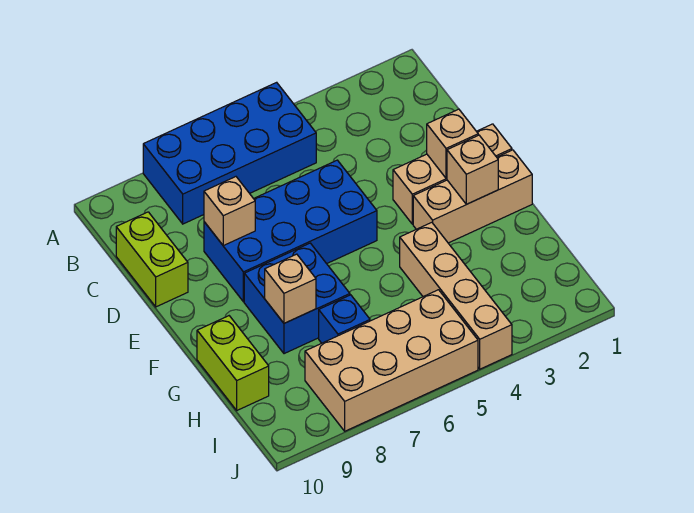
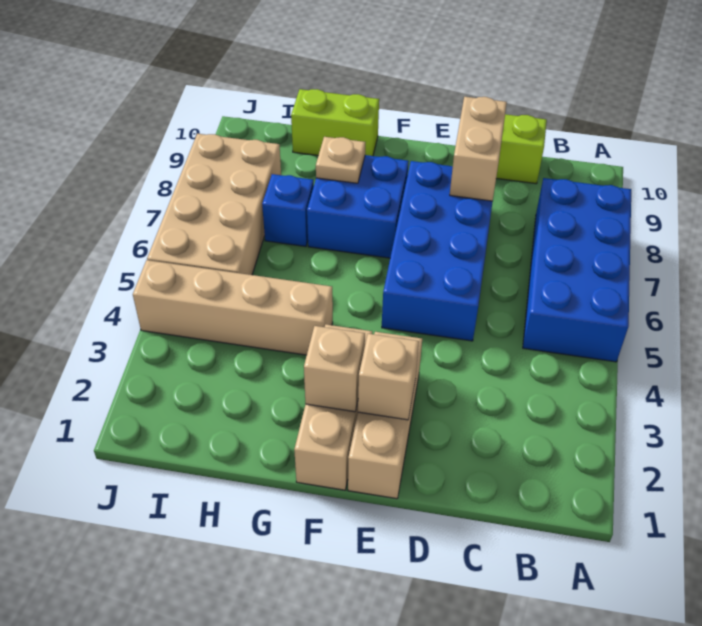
tan 1x1 brick [204,177,255,246] -> tan 1x2 brick [450,97,507,201]
tan 1x1 brick [265,254,316,323] -> tan 1x1 plate [316,137,365,183]

